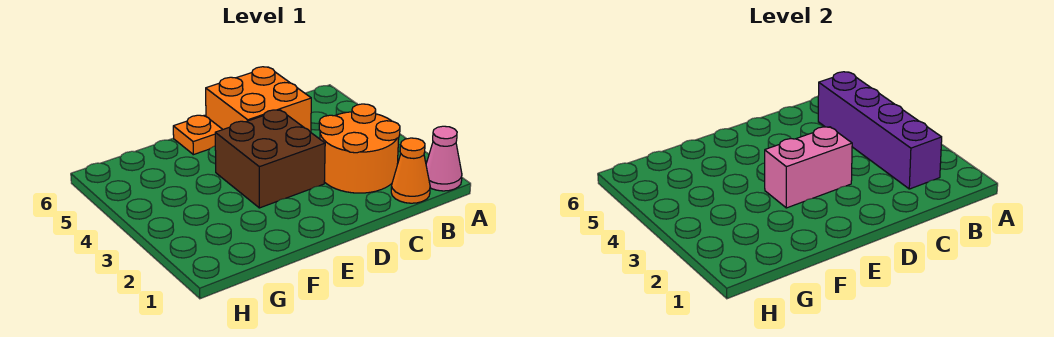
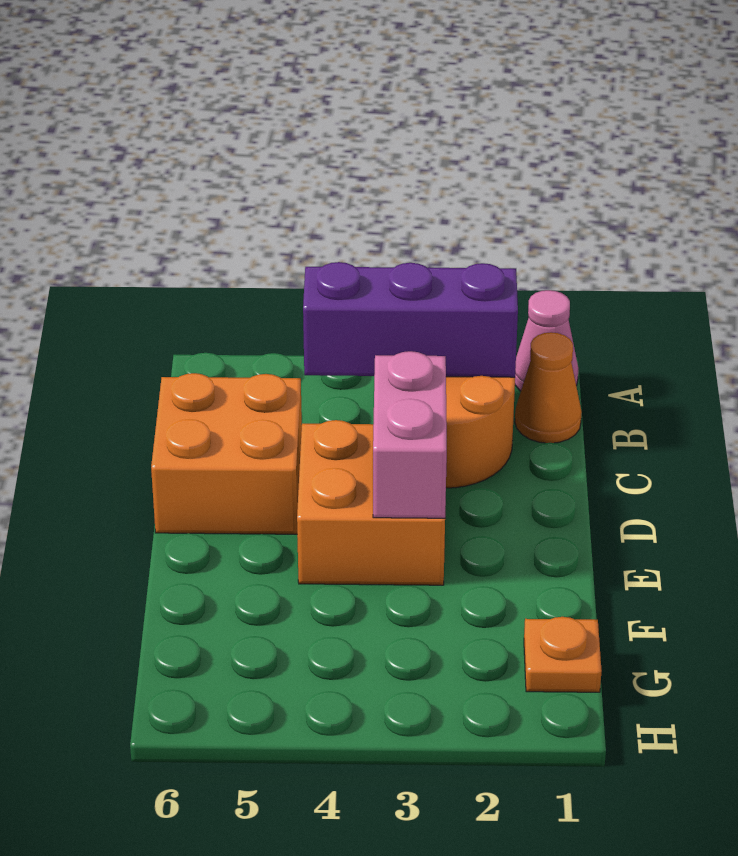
purple 1x4 brick [818,72,942,189] -> purple 1x3 brick [303,262,518,377]
brown 2x2 brick [215,110,325,208] -> orange 2x2 brick [297,420,445,585]
orange 1x1 plate [173,115,223,155] -> orange 1x1 plate moved to [524,617,602,692]

